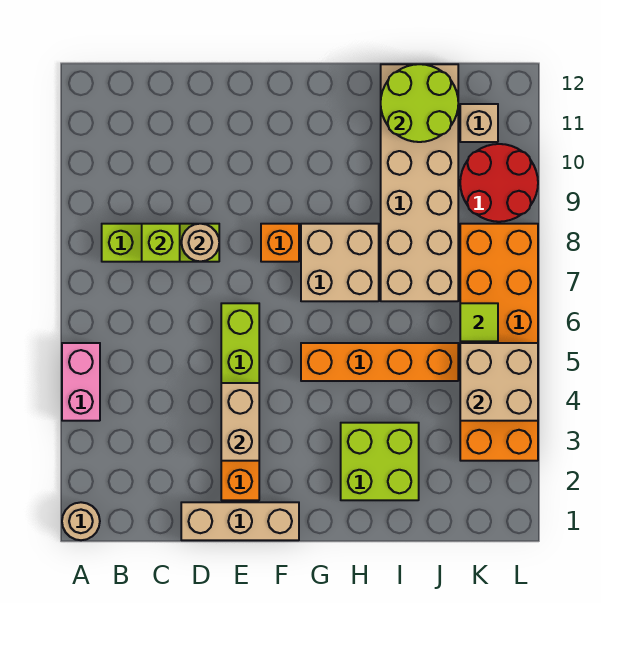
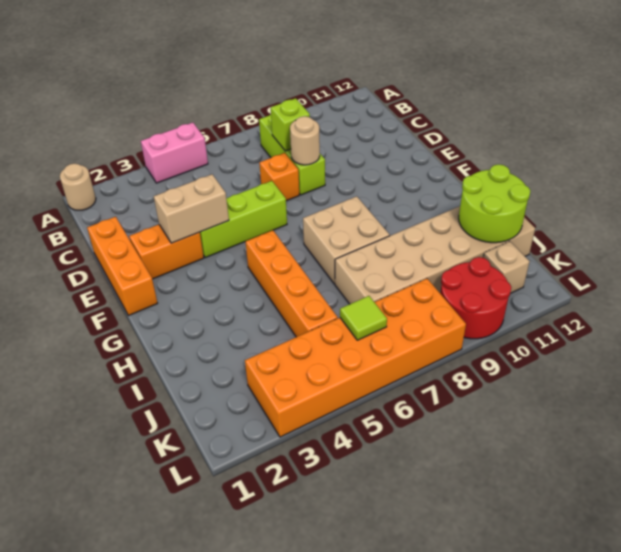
tan 1x3 brick [181,502,299,540] -> orange 1x3 brick [87,217,158,316]
orange 1x1 brick [261,224,299,262] -> orange 1x1 brick moved to [259,153,299,201]
lime 2x2 brick [341,423,419,500] -> none
tan 2x2 brick [460,343,538,421] -> none

